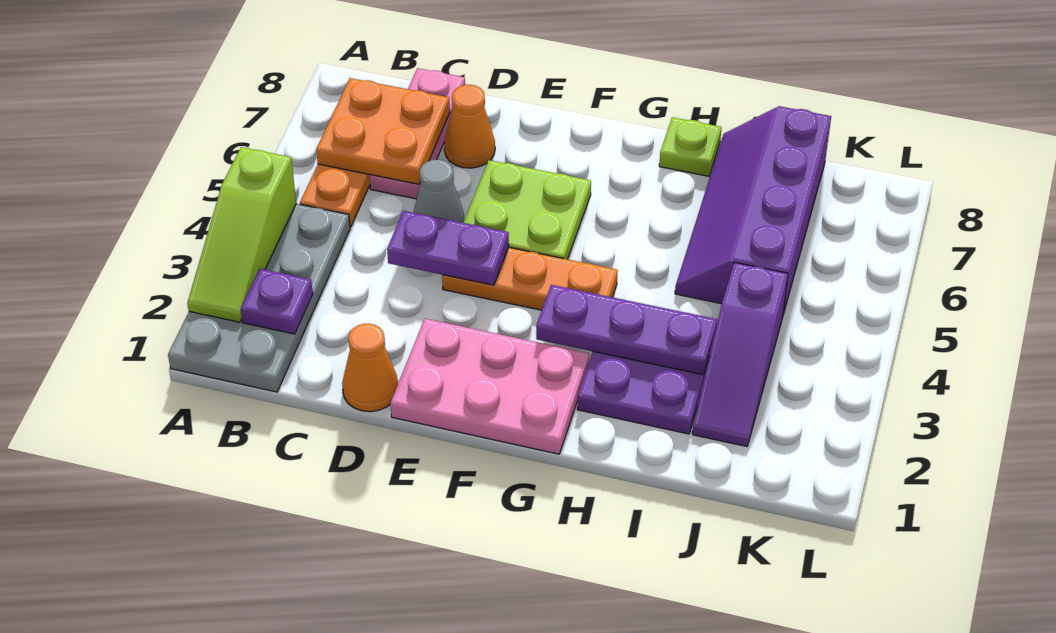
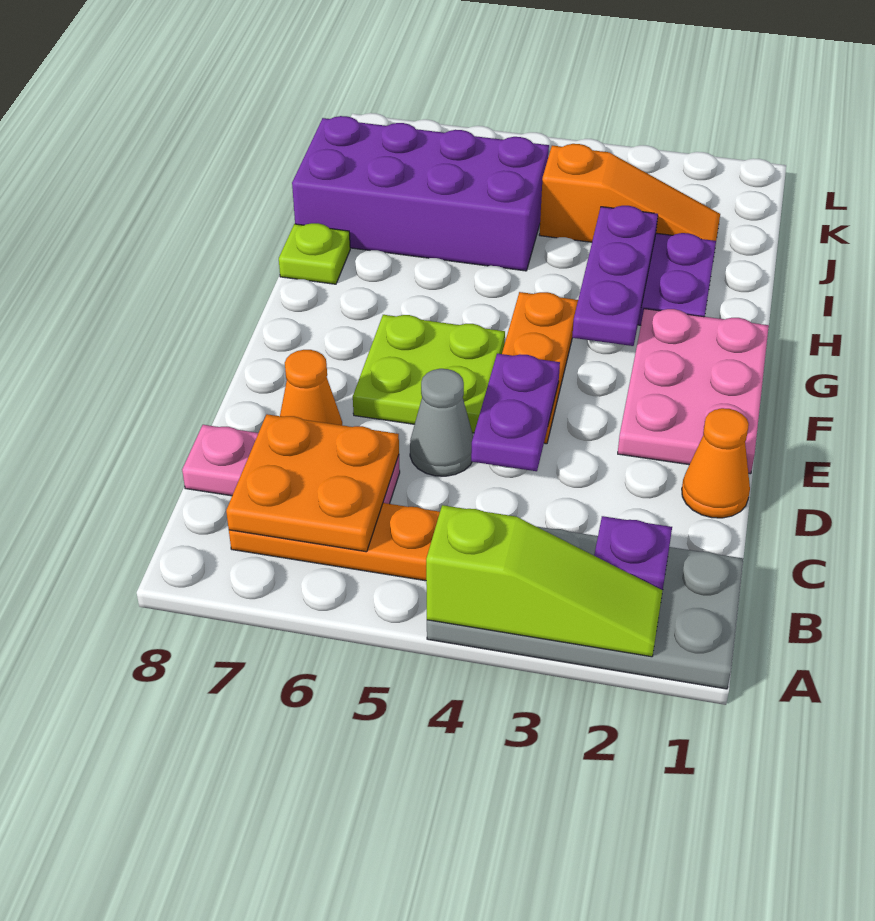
purple 2x4 slope [675,106,831,314] -> purple 2x4 brick [292,116,549,271]
purple 1x3 slope [692,262,788,447] -> orange 1x3 slope [539,144,720,242]

